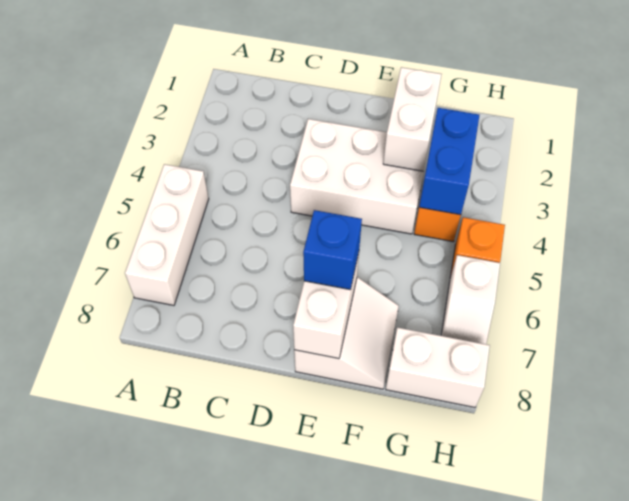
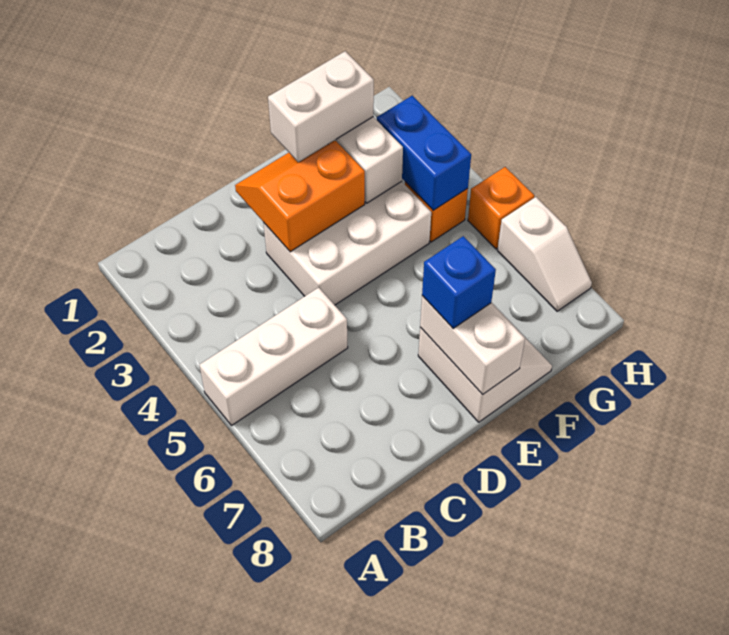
white 1x3 brick [125,164,209,305] -> white 1x3 brick turned to [199,288,348,426]
none -> orange 2x2 slope [235,141,365,252]
white 1x2 brick [386,327,490,407] -> white 1x2 brick moved to [268,51,374,162]

